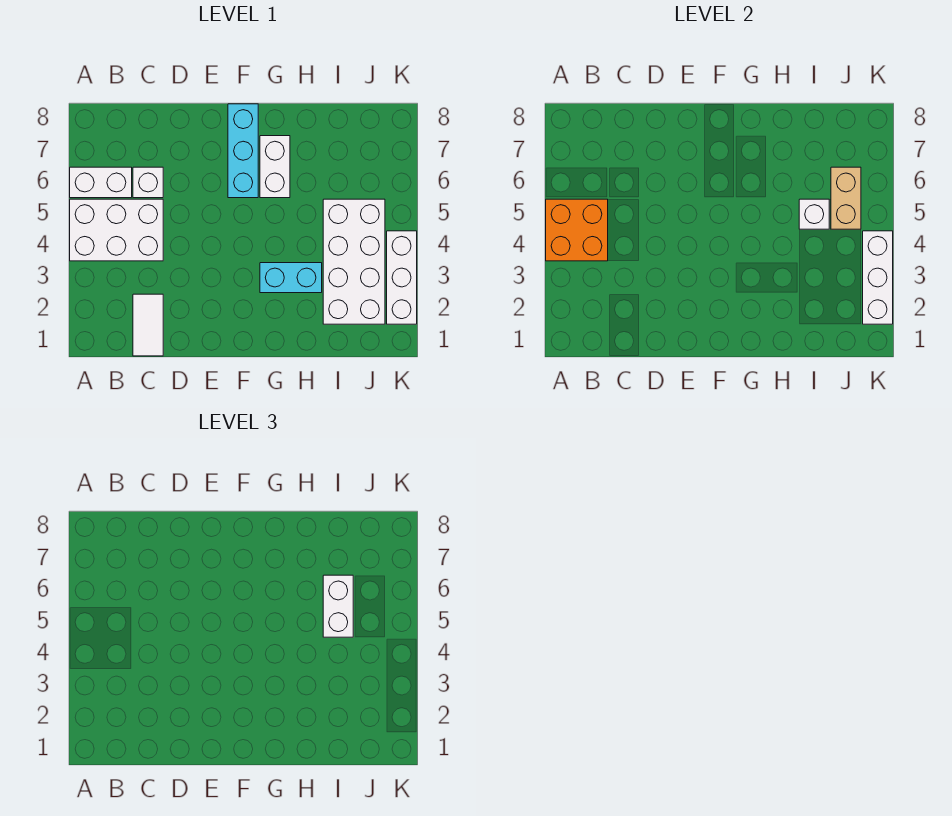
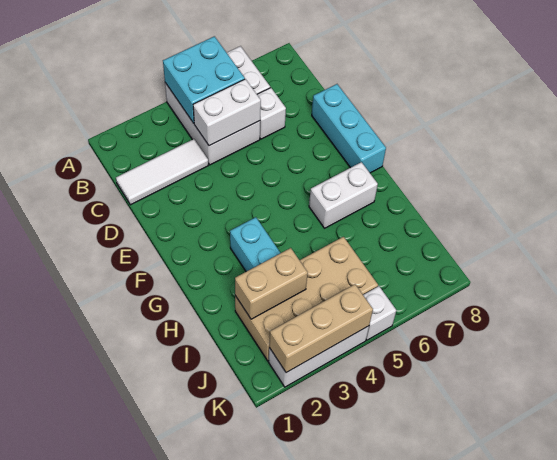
orange 2x2 brick [546,199,608,261] -> cyan 2x2 brick [163,36,245,123]
white 1x2 tile [133,294,163,356] -> white 1x3 tile [116,139,209,205]
cyan 1x3 brick [228,104,258,198] -> cyan 1x3 brick turned to [312,84,386,173]
white 2x4 brick [323,199,385,324] -> tan 2x4 brick [235,237,378,361]
white 1x1 brick [799,199,829,229] -> white 1x1 brick moved to [363,286,396,340]
white 1x2 brick [323,575,353,637] -> white 1x2 brick moved to [193,79,261,146]
tan 1x2 brick [831,167,861,229] -> tan 1x2 brick moved to [235,248,308,319]
white 1x3 brick [863,231,893,324] -> tan 1x3 brick [269,284,373,373]

